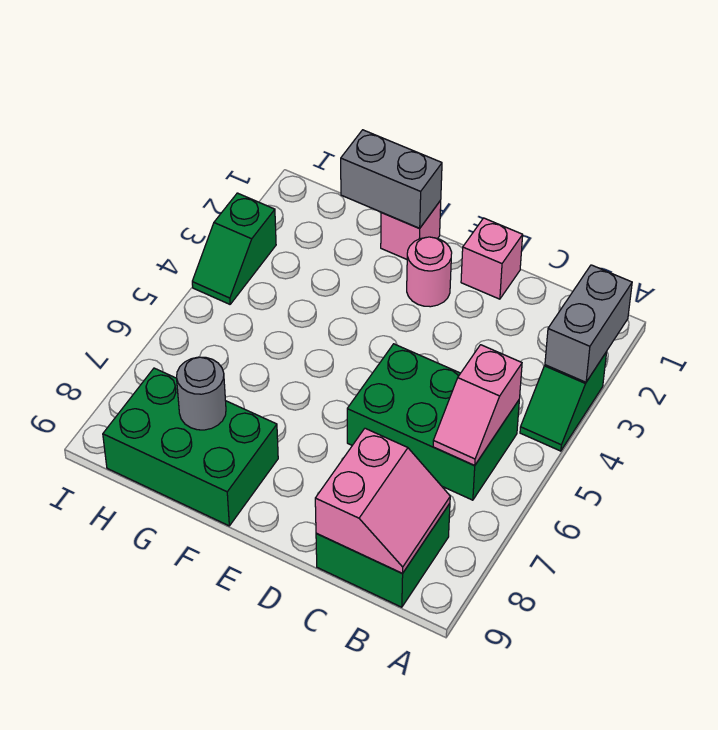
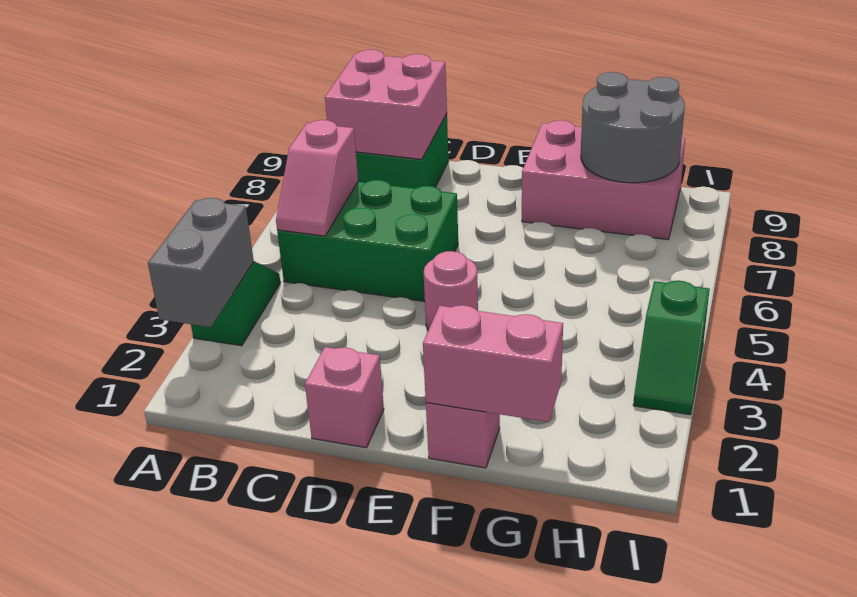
pink 1x2 slope [433,345,522,465] -> pink 1x2 slope turned to [276,120,358,236]
pink 2x2 slope [315,428,450,574] -> pink 2x2 brick [325,50,447,159]
pink 1x1 round brick [407,237,452,307] -> pink 1x1 round brick moved to [424,251,478,330]
grey 1x2 brick [341,130,442,228] -> pink 1x2 brick [423,305,563,422]
green 2x3 brick [103,368,278,526] -> pink 2x3 brick [522,120,685,240]
grey 1x1 round brick [177,357,226,430] -> grey 2x2 round brick [581,72,685,183]
green 1x2 slope [192,193,276,304] -> green 1x2 slope turned to [633,281,710,415]

